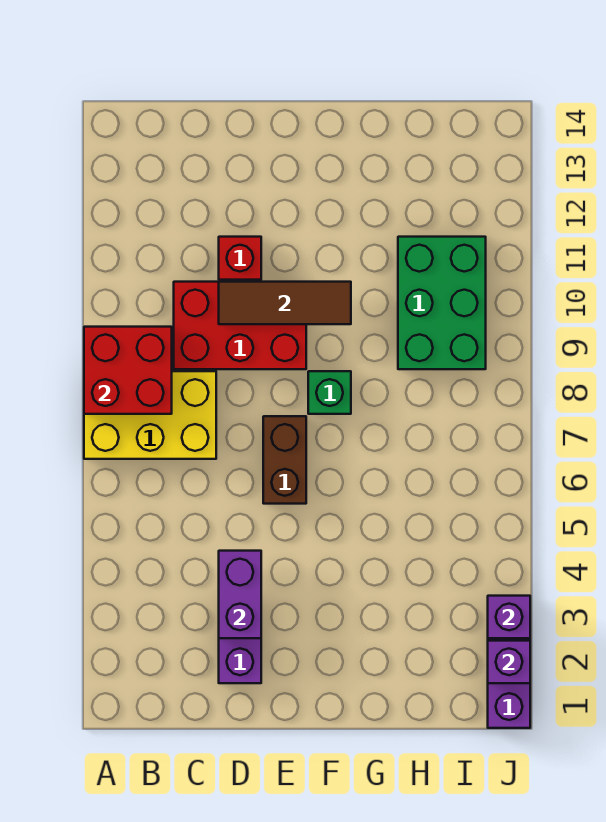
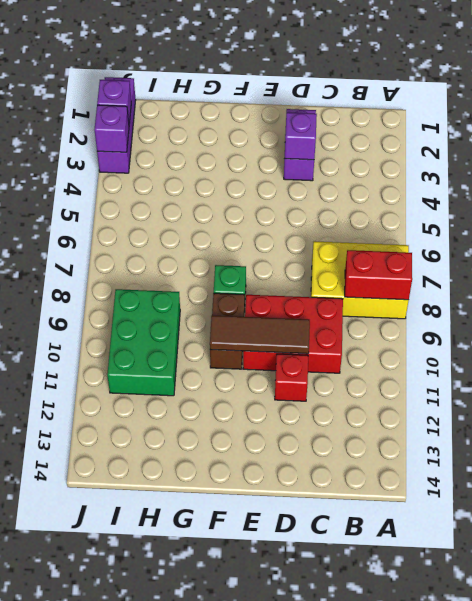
red 2x2 brick [84,327,172,414] -> red 1x2 brick [345,250,412,300]
purple 1x2 brick [219,551,261,638] -> purple 1x1 brick [285,112,317,160]
brown 1x2 brick [263,416,306,504] -> brown 1x2 brick moved to [210,293,245,369]

